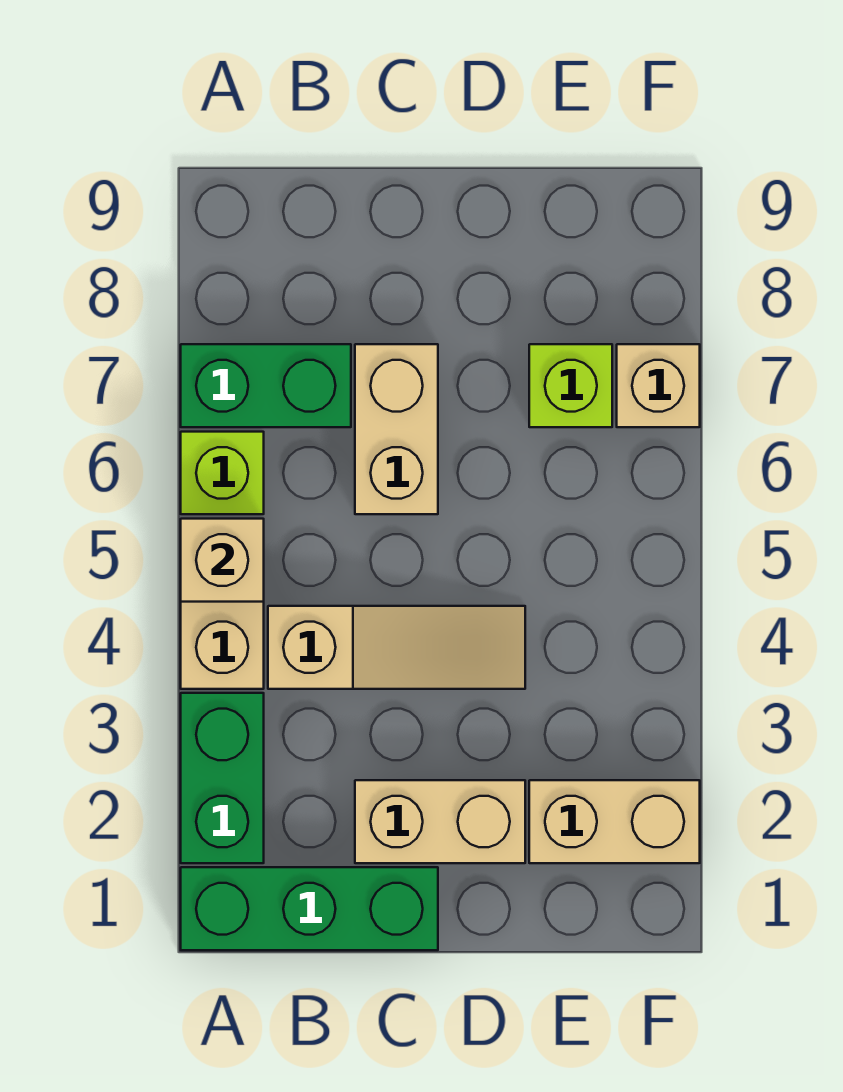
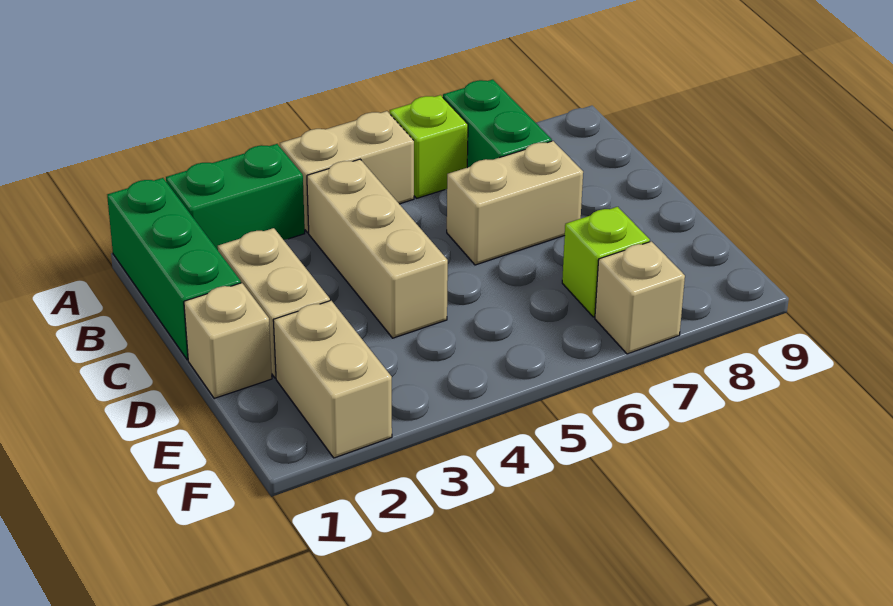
tan 1x1 brick [181,519,264,602] -> tan 1x1 brick moved to [184,283,272,399]
tan 1x3 slope [268,606,525,689] -> tan 1x3 brick [307,159,448,338]

